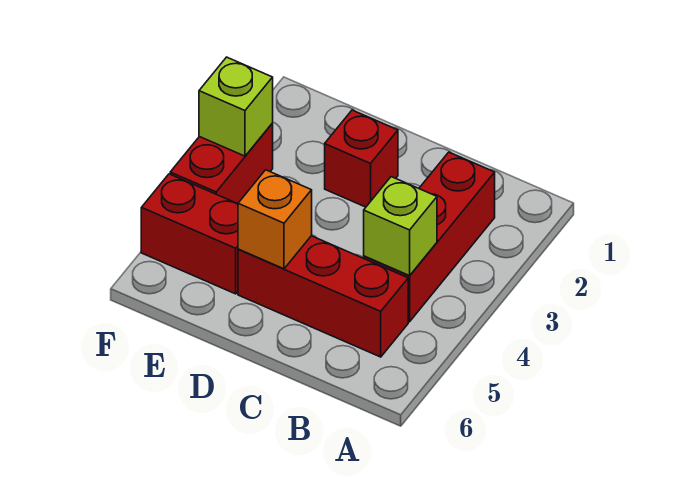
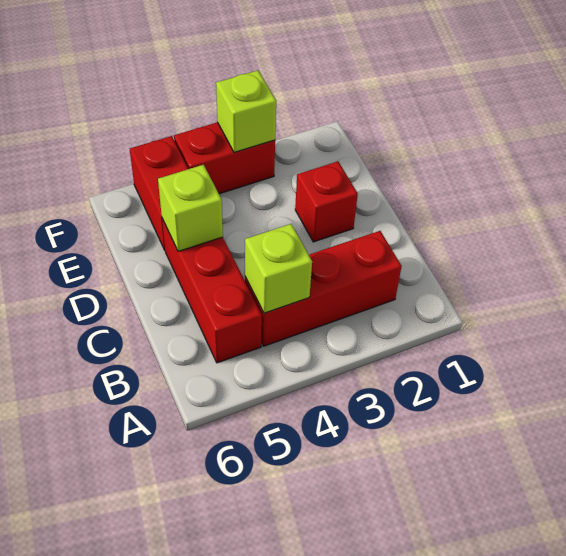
orange 1x1 brick [238,170,312,269] -> lime 1x1 brick [158,165,223,252]

